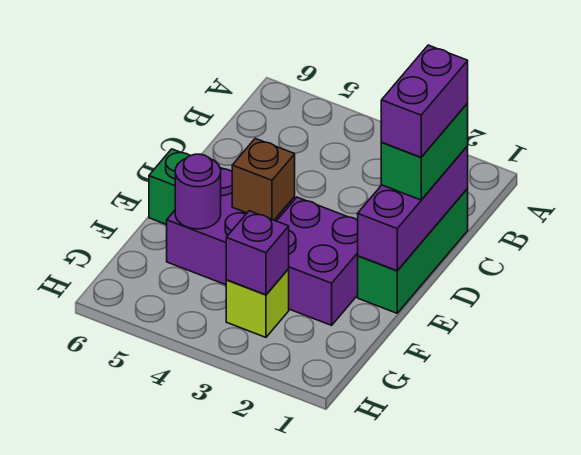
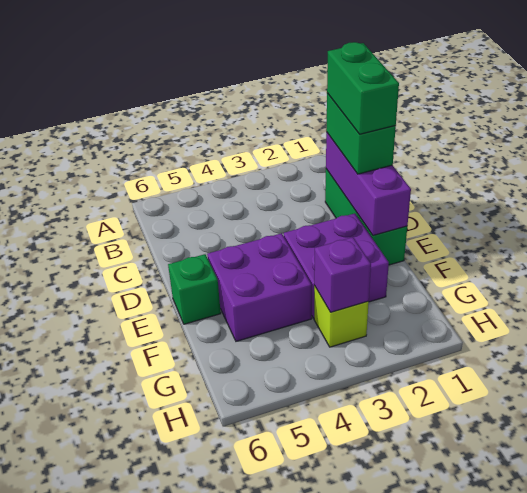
purple 1x2 brick [381,45,468,157] -> green 1x2 brick [327,42,399,134]
brown 1x1 brick [232,139,295,220] -> none
purple 1x1 round brick [175,154,221,229] -> none

